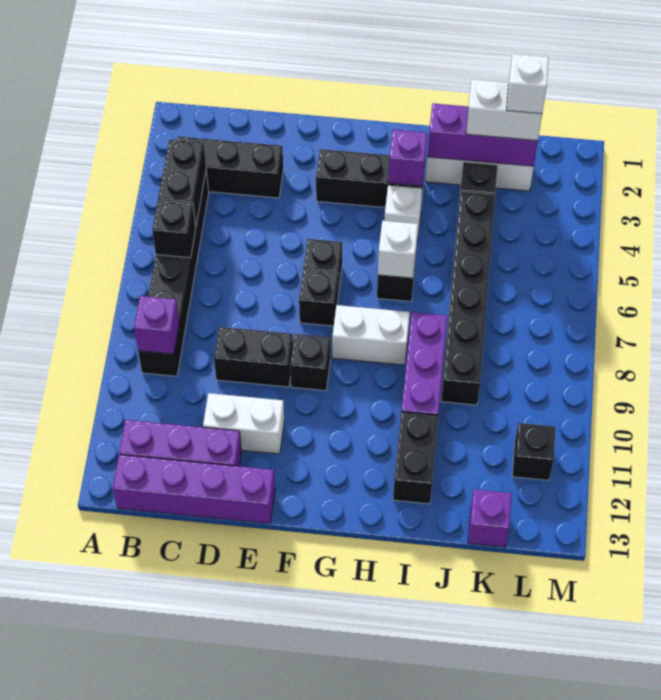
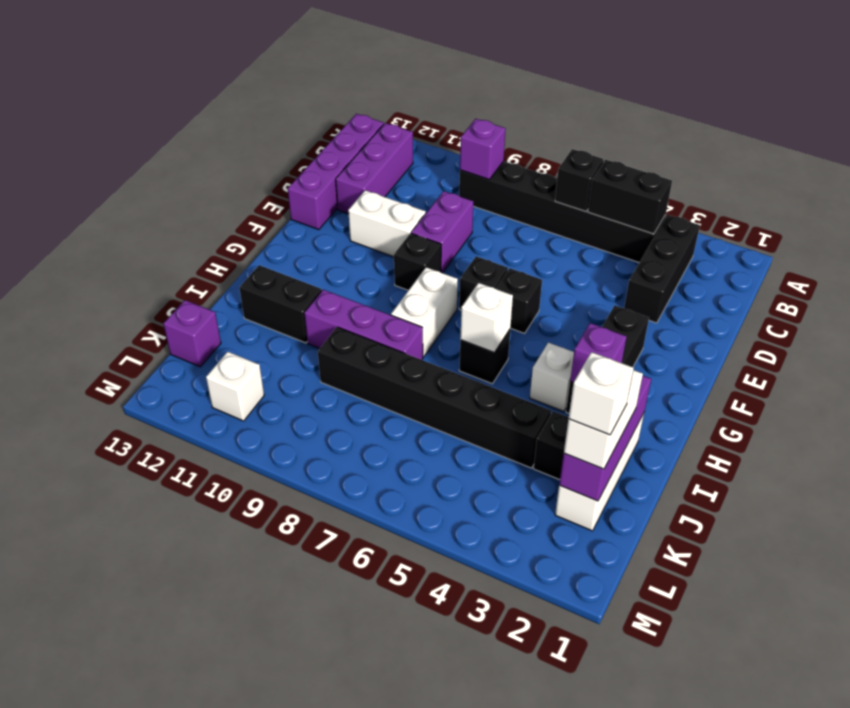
black 1x2 brick [214,327,293,387] -> purple 1x2 brick [411,191,473,273]
white 1x2 brick [203,393,284,454] -> white 1x2 brick turned to [348,190,426,257]
black 1x1 brick [512,423,556,480] -> white 1x1 brick [206,352,264,421]

